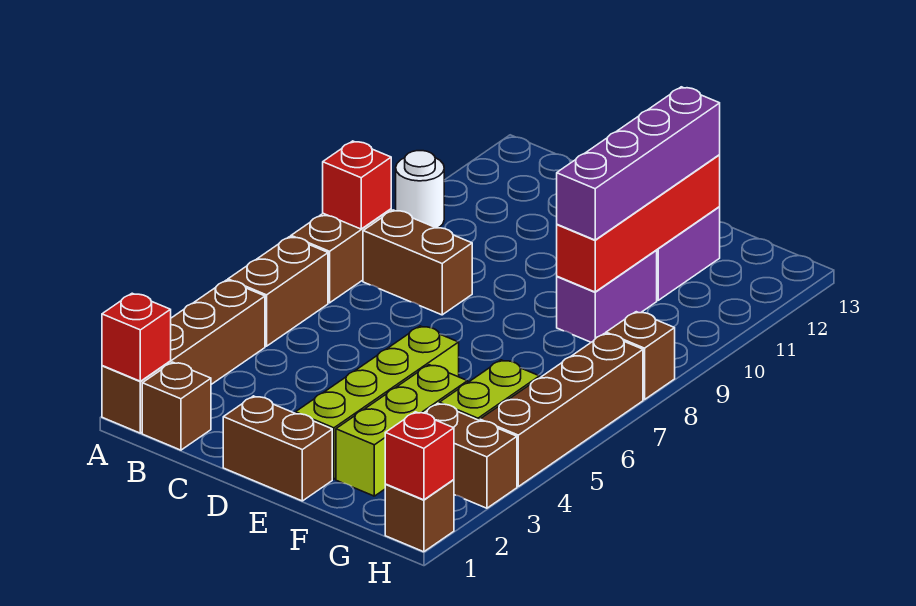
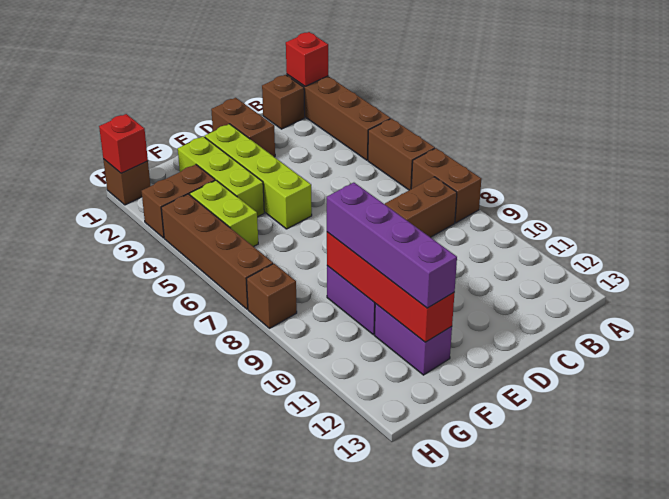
red 1x1 brick [323,141,391,229] -> none
white 1x1 round brick [396,151,444,228] -> none
brown 1x2 brick [223,396,332,501] -> brown 1x2 brick turned to [211,98,275,157]

